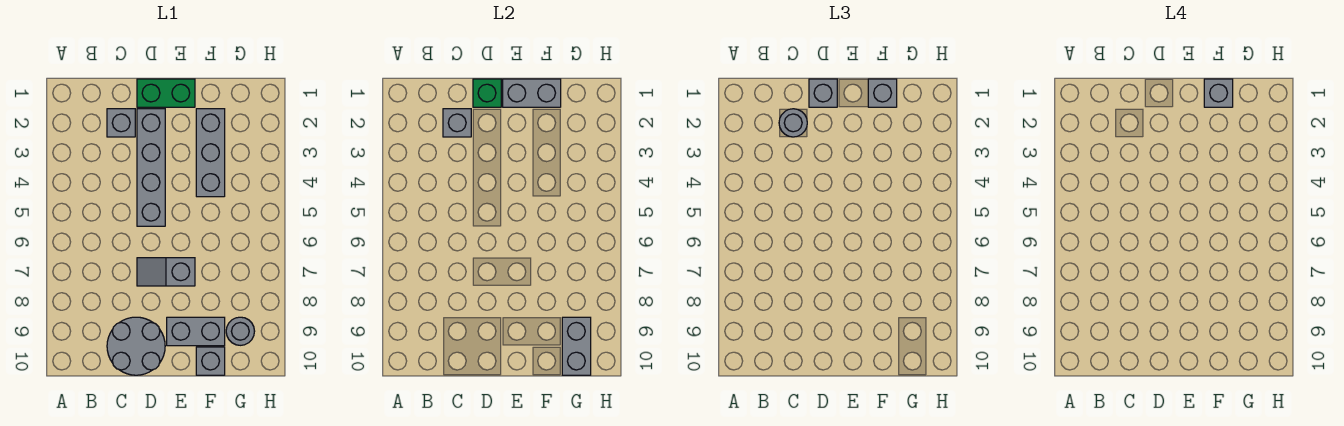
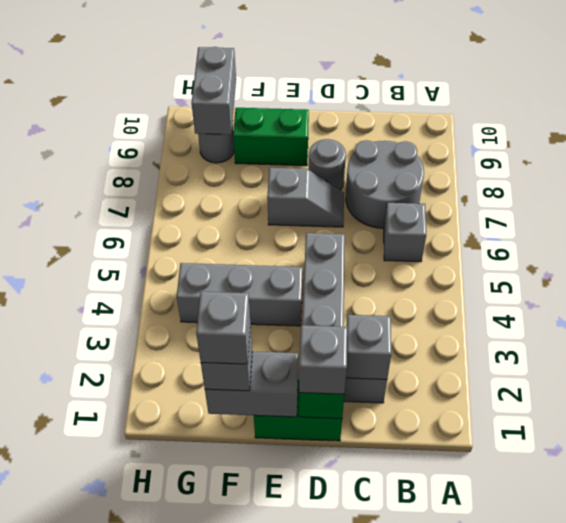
grey 1x1 round brick [779,109,807,137] -> grey 1x1 round brick moved to [309,139,346,190]
grey 2x2 round brick [107,317,165,375] -> grey 2x2 round brick moved to [346,140,424,228]
grey 1x2 brick [167,317,225,346] -> green 1x2 brick [233,108,309,166]
grey 1x3 brick [196,109,225,197] -> grey 1x3 brick turned to [177,263,303,326]
grey 1x1 brick [196,347,225,375] -> grey 1x1 brick moved to [384,203,426,262]

